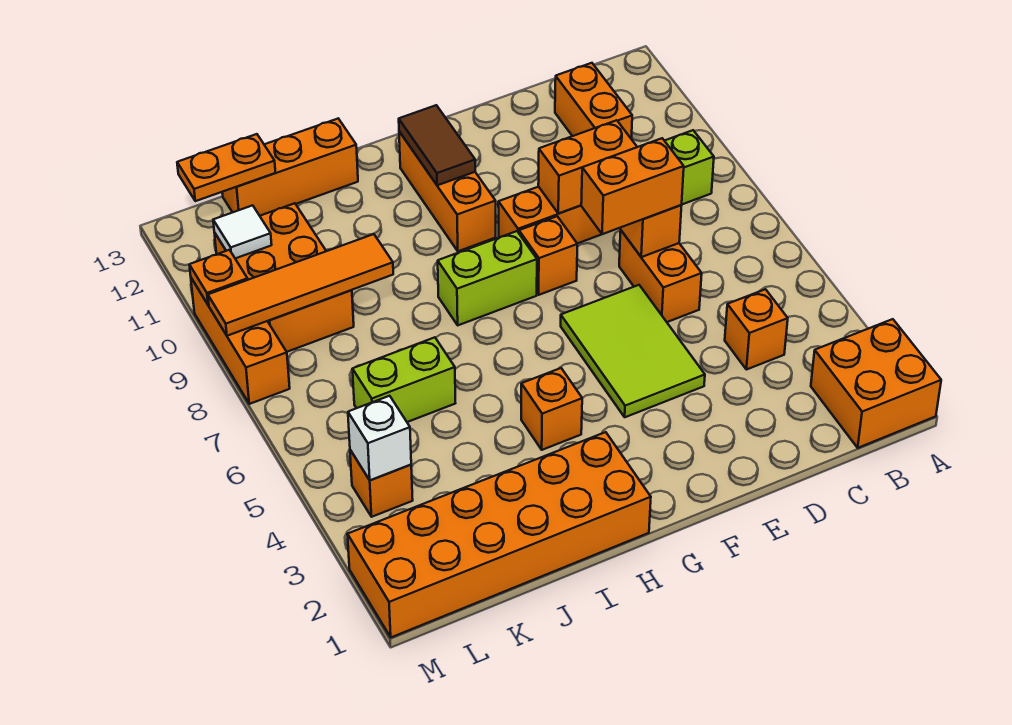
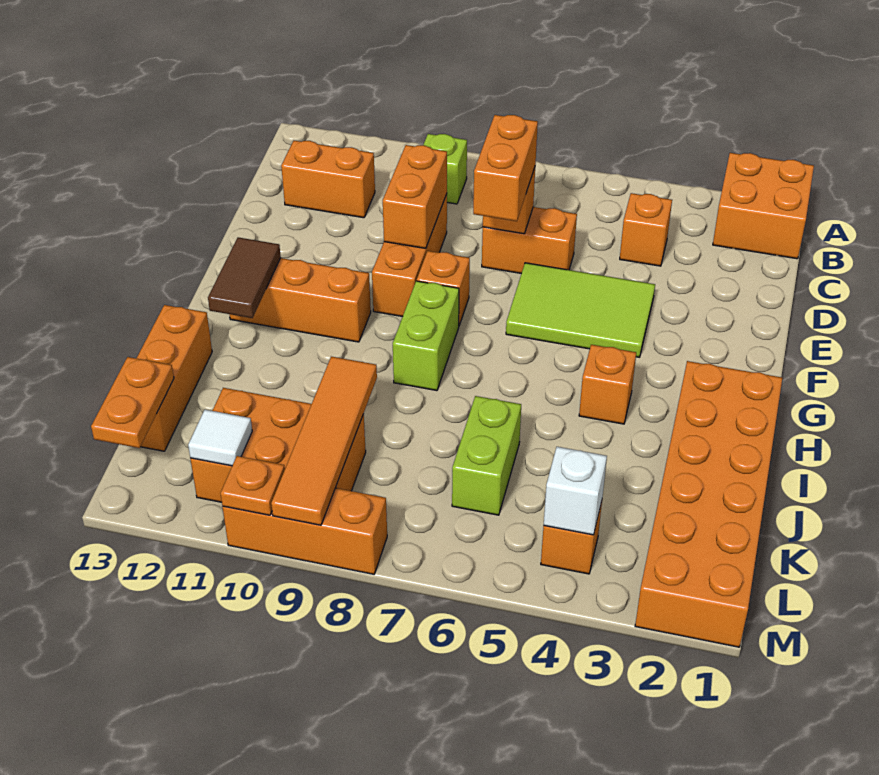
brown 1x2 tile [399,105,475,185] -> brown 1x2 tile turned to [208,237,281,318]

